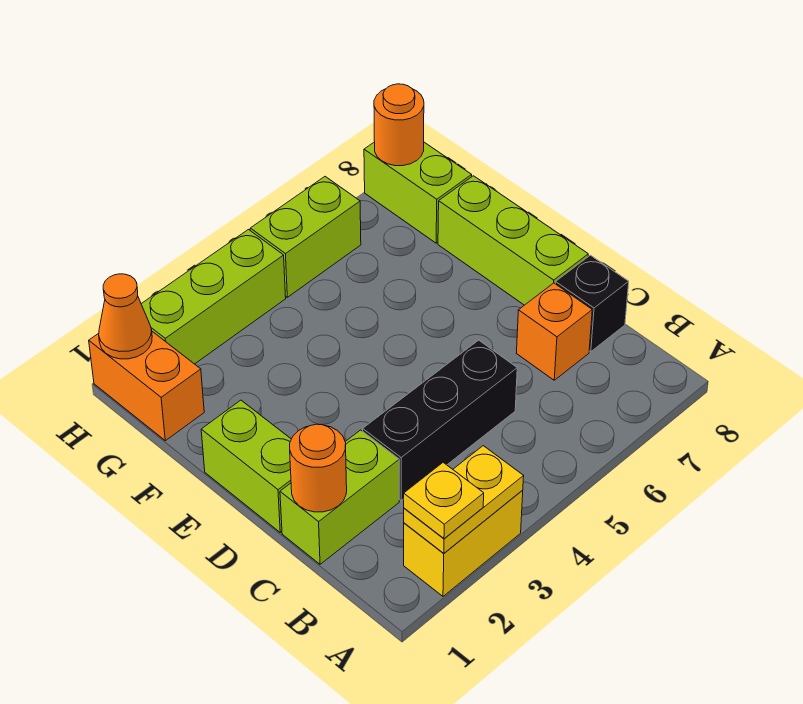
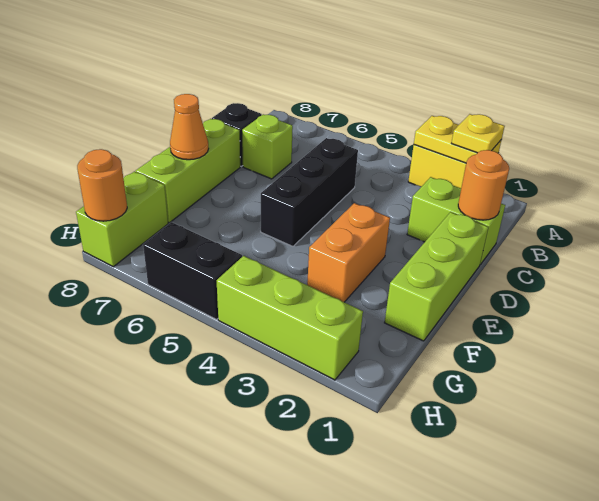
black 1x3 brick [363,340,517,501] -> black 1x3 brick turned to [261,138,358,246]
orange 1x1 brick [517,283,592,380] -> lime 1x1 brick [242,114,293,179]
lime 1x2 brick [201,400,291,532] -> lime 1x3 brick [385,212,488,341]
orange 1x2 brick [89,332,204,441] -> orange 1x2 brick moved to [307,203,390,302]
orange 1x1 cone [99,274,152,359] -> orange 1x1 cone moved to [170,94,209,160]
lime 1x2 brick [250,177,361,297] -> black 1x2 brick [143,222,242,319]

